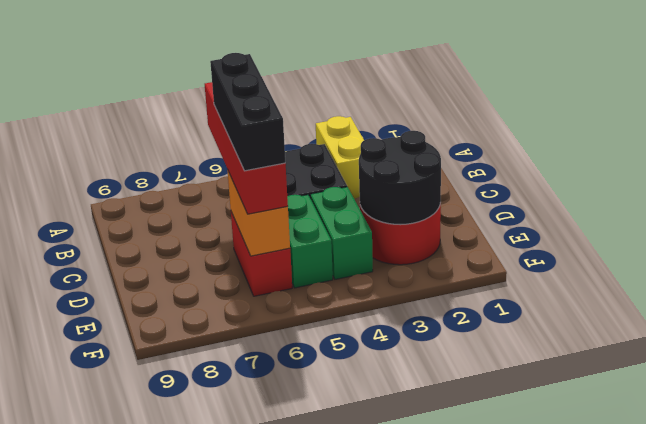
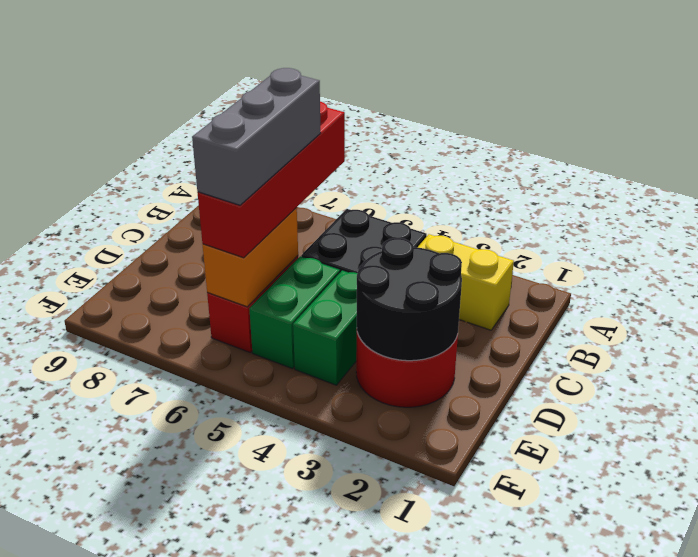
yellow 1x2 brick [316,116,364,199] -> yellow 1x2 brick turned to [418,234,514,330]
black 1x3 brick [210,53,285,171] -> grey 1x3 brick [192,68,321,205]

